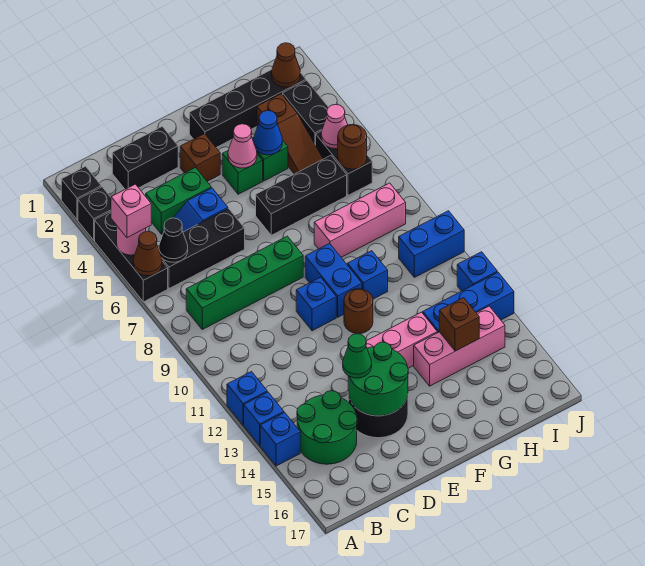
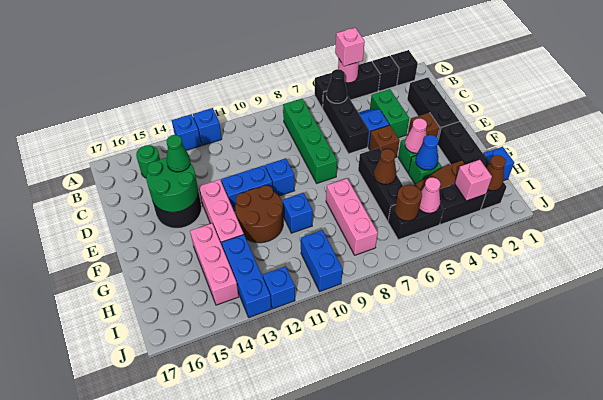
brown 1x1 cone [133,231,162,276] -> brown 1x1 cone moved to [374,149,396,184]
blue 1x1 brick [260,413,300,466] -> blue 1x1 brick moved to [484,147,514,180]
green 2x2 round brick [297,391,357,464] -> green 1x1 round brick [136,145,160,178]
black 1x2 brick [112,126,178,189] -> black 1x3 brick [407,77,459,139]
blue 1x2 brick [305,244,362,317] -> blue 1x2 brick moved to [221,165,273,211]
brown 1x1 round brick [344,289,373,334] -> brown 2x2 round brick [235,186,283,243]
brown 1x1 brick [439,298,479,351] -> brown 1x1 brick moved to [369,125,400,158]
none -> pink 1x1 brick [455,160,492,201]

